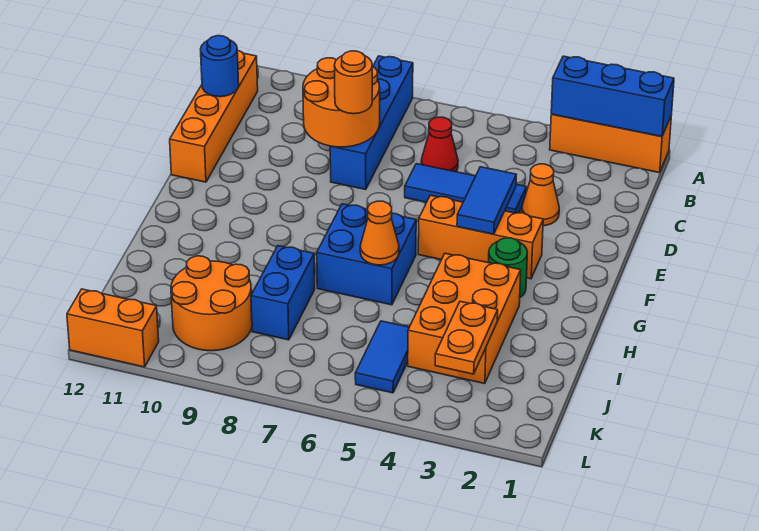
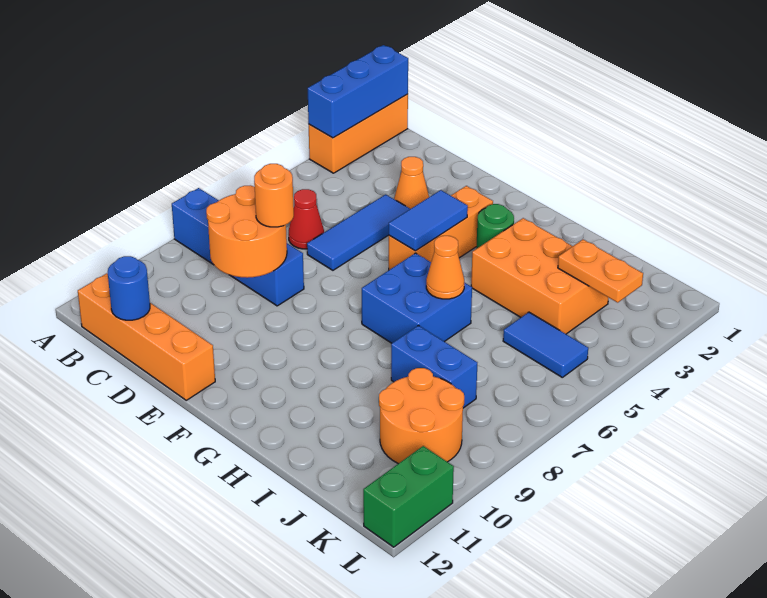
blue 1x2 tile [457,167,516,234] -> blue 1x2 tile turned to [389,190,468,251]
orange 1x2 brick [67,289,159,367] -> green 1x2 brick [363,446,454,547]

